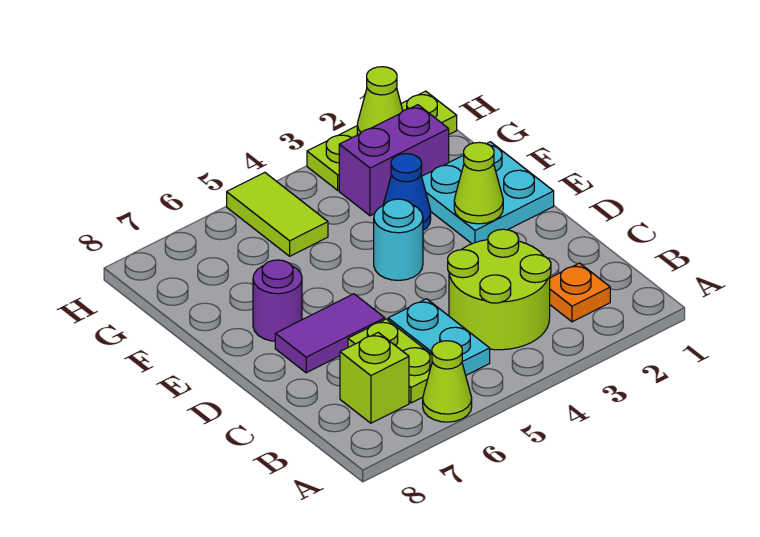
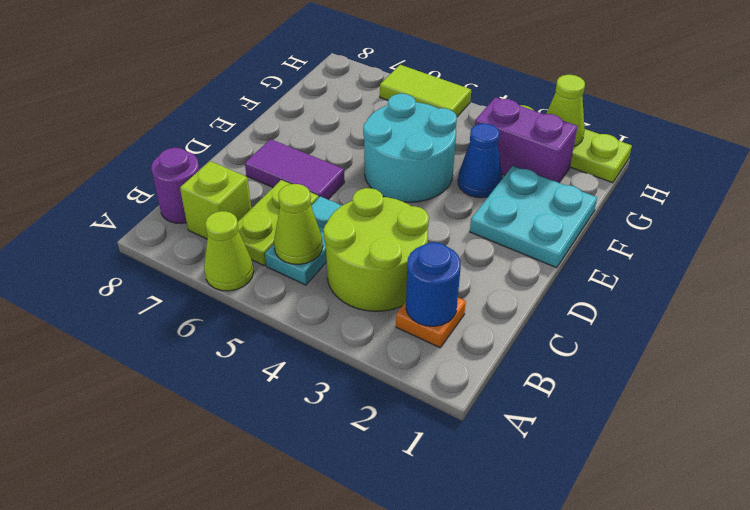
none -> blue 1x1 round brick [406,242,461,326]
lime 1x1 cone [454,142,503,224] -> lime 1x1 cone moved to [274,184,323,264]
cyan 1x1 round brick [374,199,423,280] -> cyan 2x2 round brick [363,94,457,202]
purple 1x1 round brick [253,260,302,341] -> purple 1x1 round brick moved to [151,148,200,223]
lime 1x2 tile [227,172,328,256] -> lime 1x2 tile turned to [380,65,471,117]

